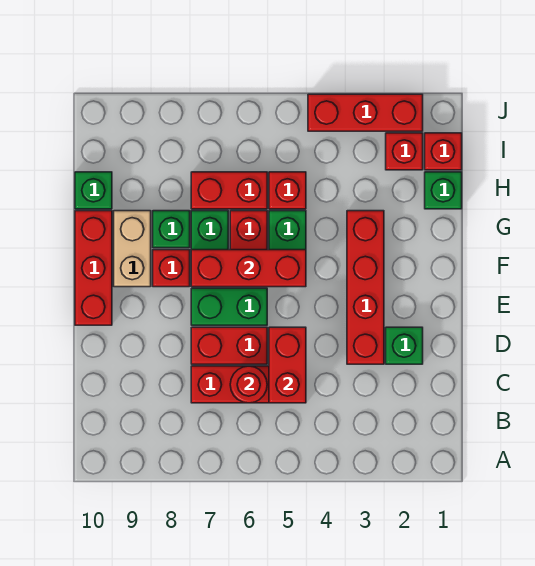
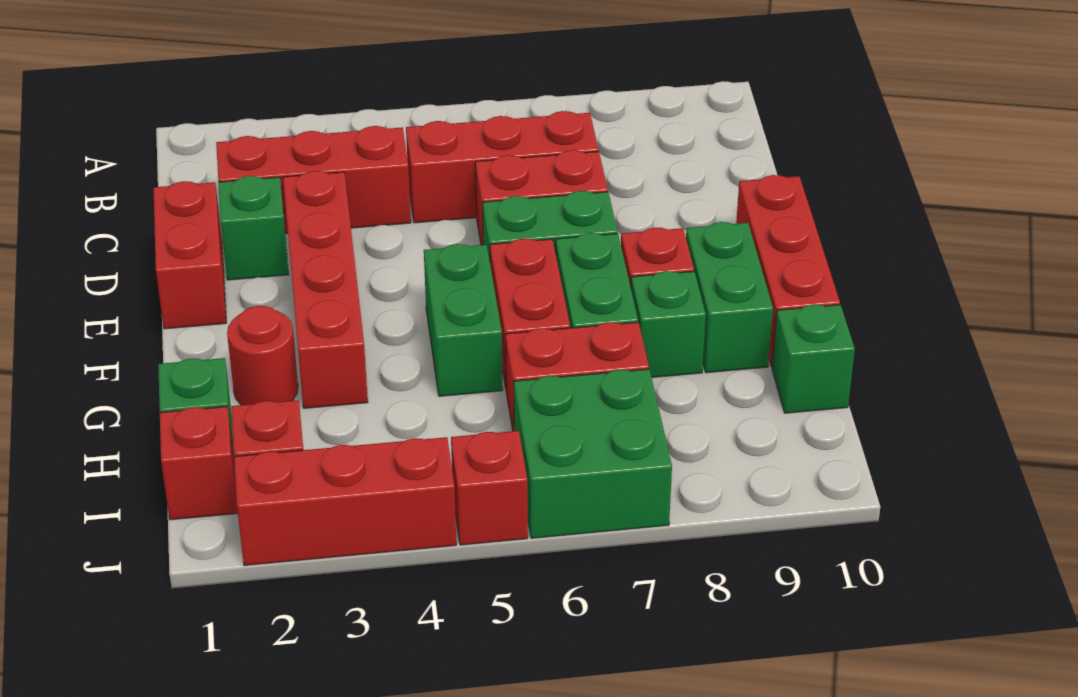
red 1x2 brick [269,327,306,403] -> red 1x2 brick moved to [153,181,227,329]
red 1x1 round brick [230,366,267,403] -> red 1x1 round brick moved to [227,306,298,405]
red 1x3 brick [191,250,306,287] -> red 1x3 brick moved to [216,126,411,233]
tan 1x2 brick [114,211,151,287] -> green 1x2 brick [686,222,773,373]
red 1x1 brick [269,172,306,209] -> red 1x1 brick moved to [451,431,528,545]
none -> green 2x2 brick [514,369,672,538]

